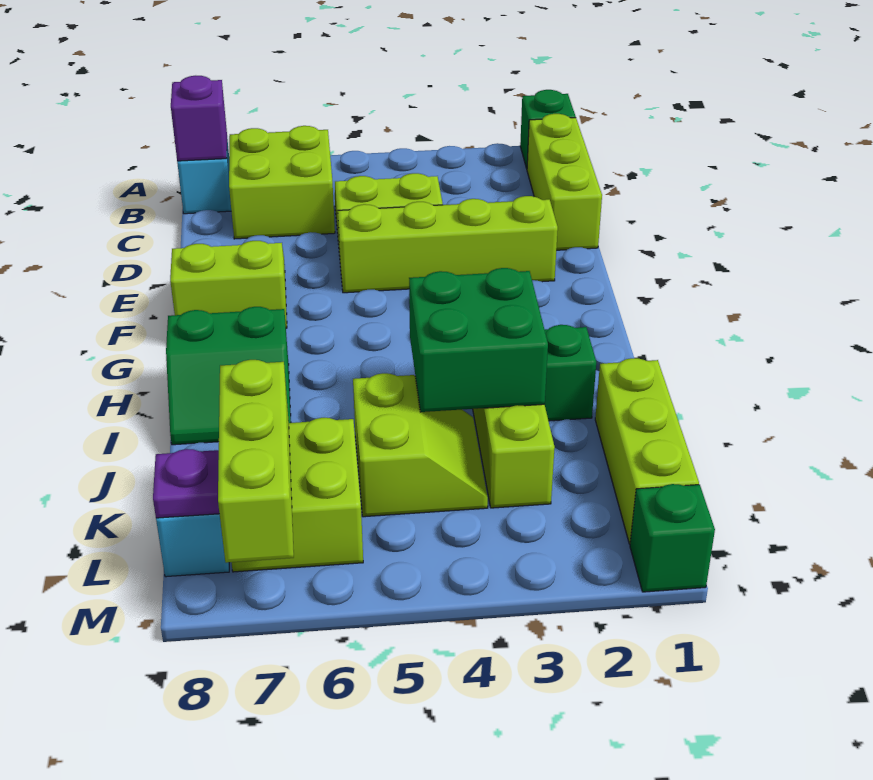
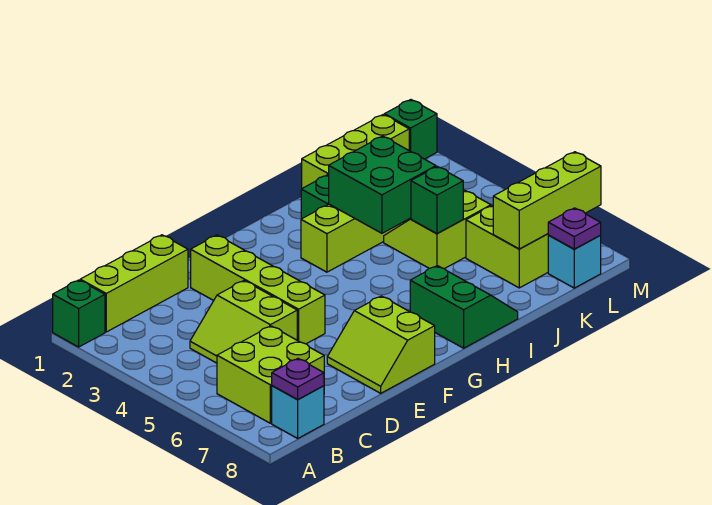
purple 1x1 brick [171,76,227,161] -> purple 1x1 plate [272,359,324,400]
none -> green 1x1 brick [411,166,463,233]

